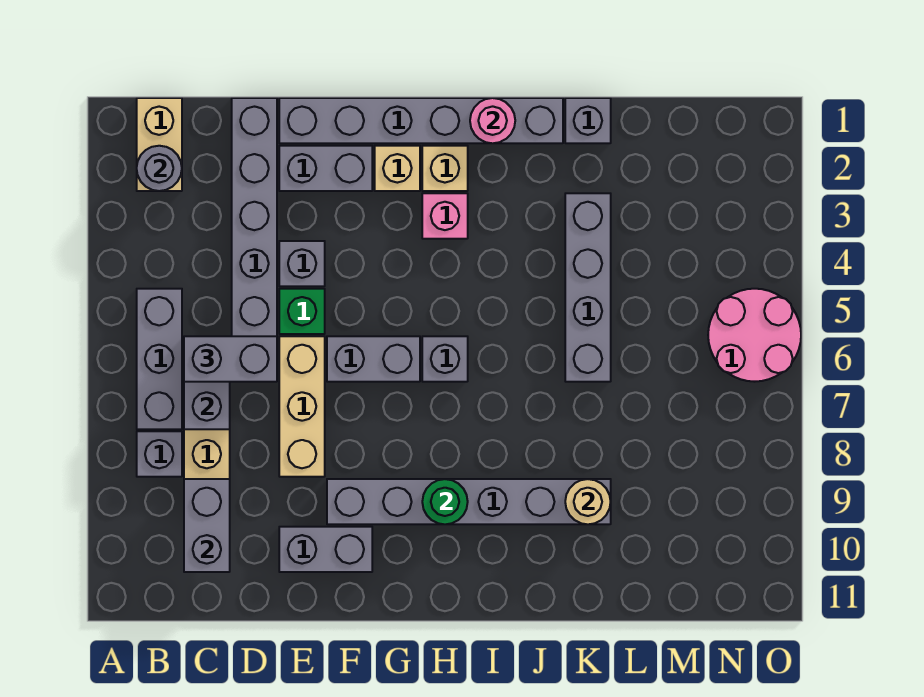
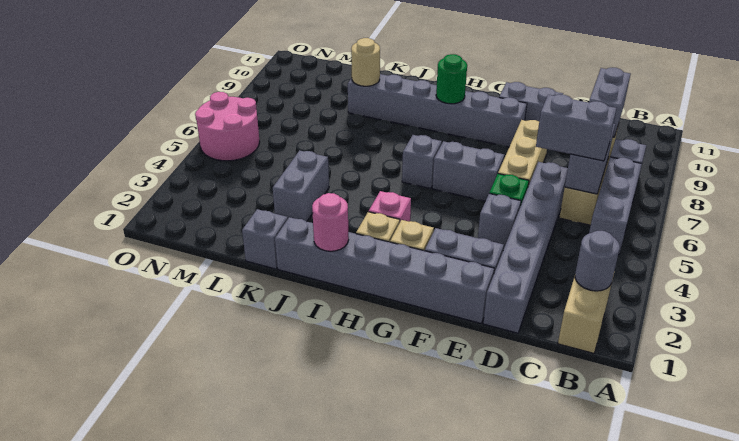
grey 1x4 brick [565,193,611,382] -> grey 1x2 brick [273,150,329,222]

